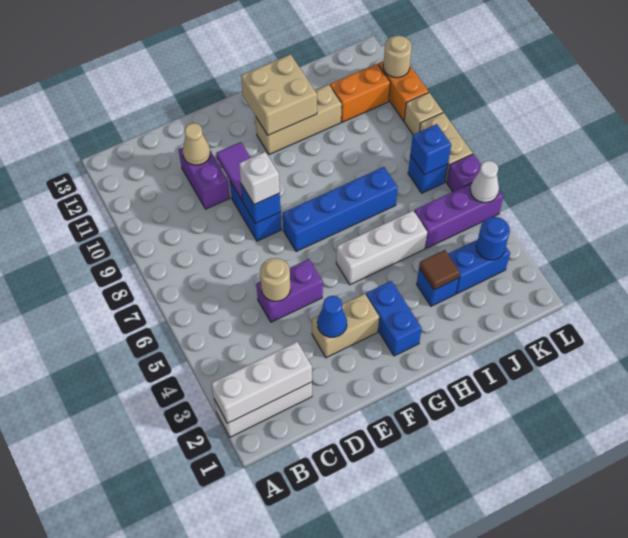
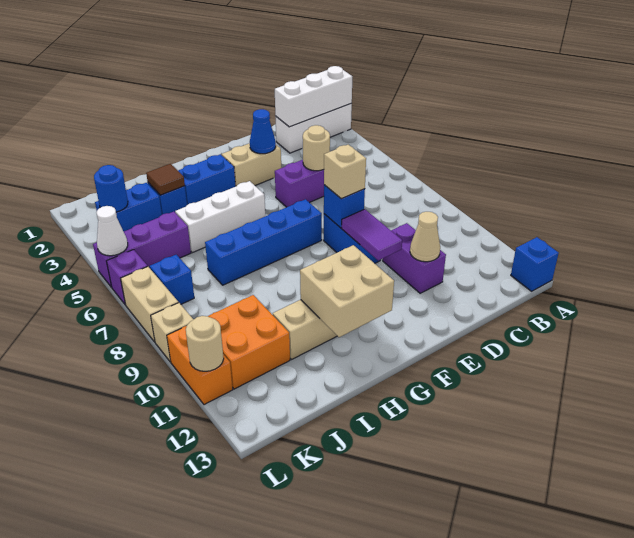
white 1x1 brick [239,152,280,204] -> tan 1x1 brick [324,145,366,199]
blue 1x2 brick [366,281,422,356] -> blue 1x2 brick turned to [178,154,236,205]
orange 1x2 brick [330,64,390,122] -> orange 2x2 brick [208,295,290,389]
blue 1x1 brick [410,124,451,175] -> blue 1x1 brick moved to [511,237,559,291]

